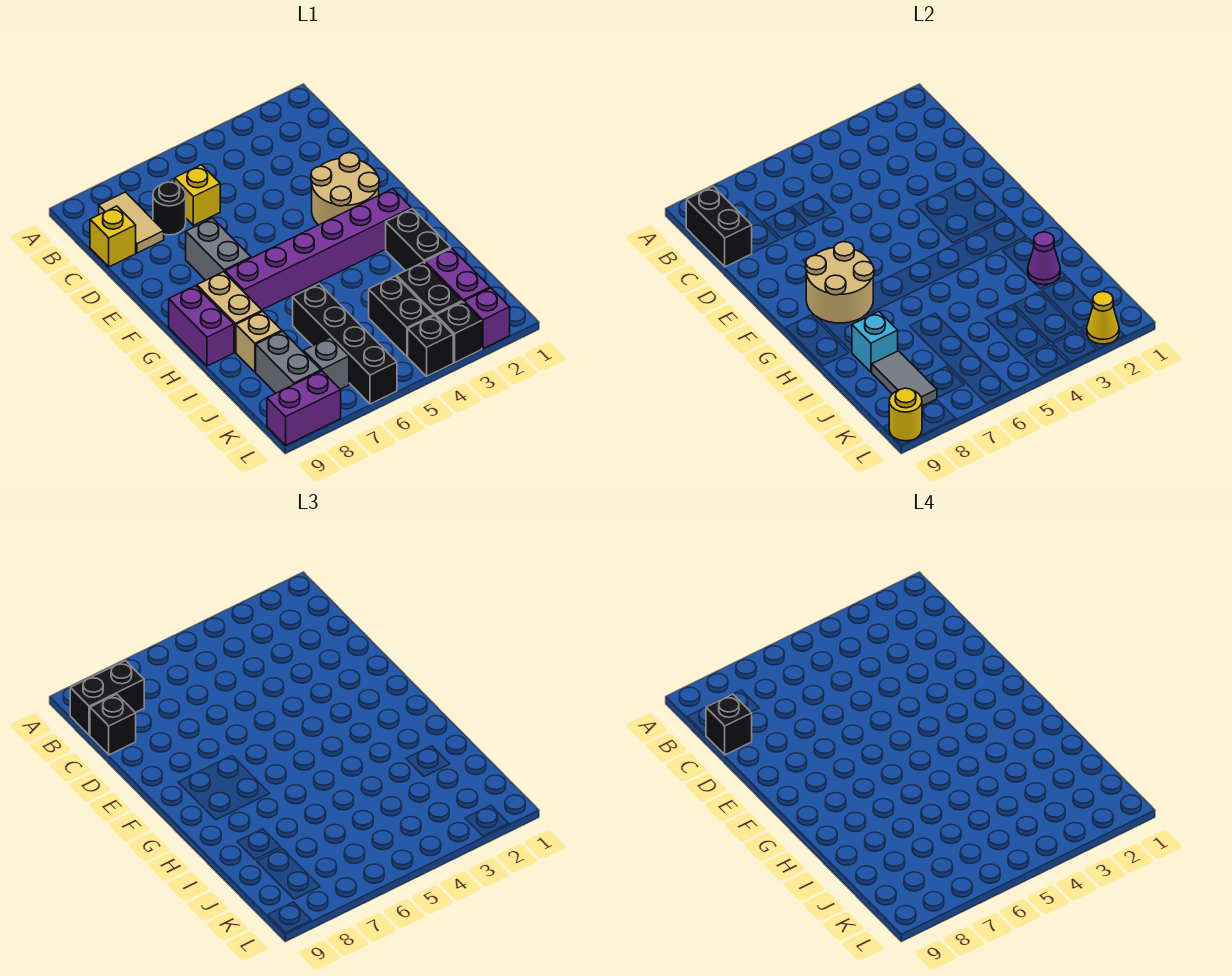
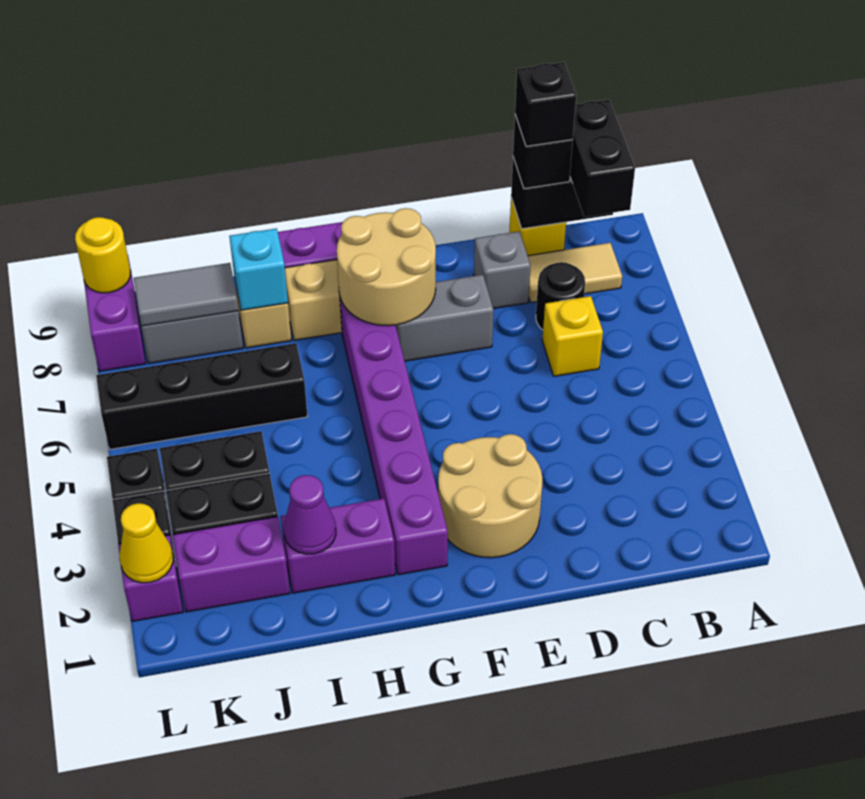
black 1x2 brick [386,209,451,271] -> purple 1x2 brick [281,498,395,593]
grey 1x1 brick [304,337,349,389] -> grey 1x1 brick moved to [474,231,530,309]

